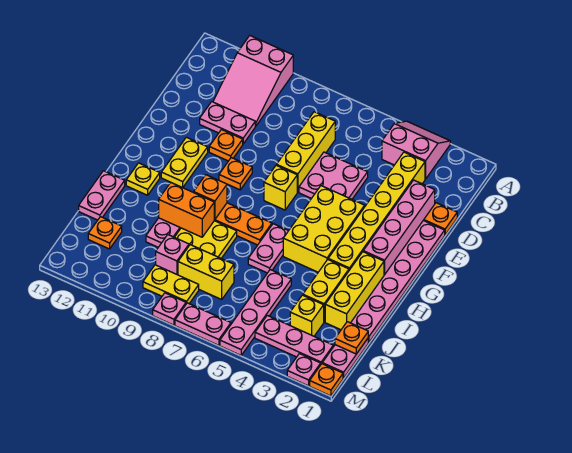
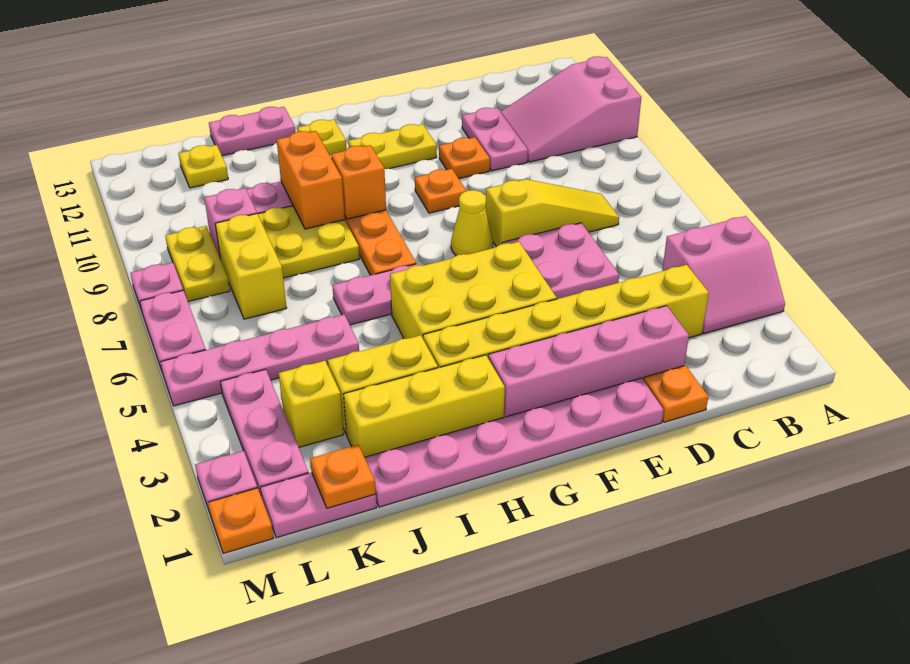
pink 2x2 slope [382,121,450,179] -> pink 2x2 slope turned to [662,216,785,334]
yellow 1x3 brick [277,112,335,192] -> yellow 1x3 slope [486,179,619,247]
yellow 1x1 brick [264,165,297,210] -> yellow 1x1 cone [451,190,493,256]
orange 1x1 plate [88,217,122,249] -> yellow 1x1 plate [178,145,228,188]

